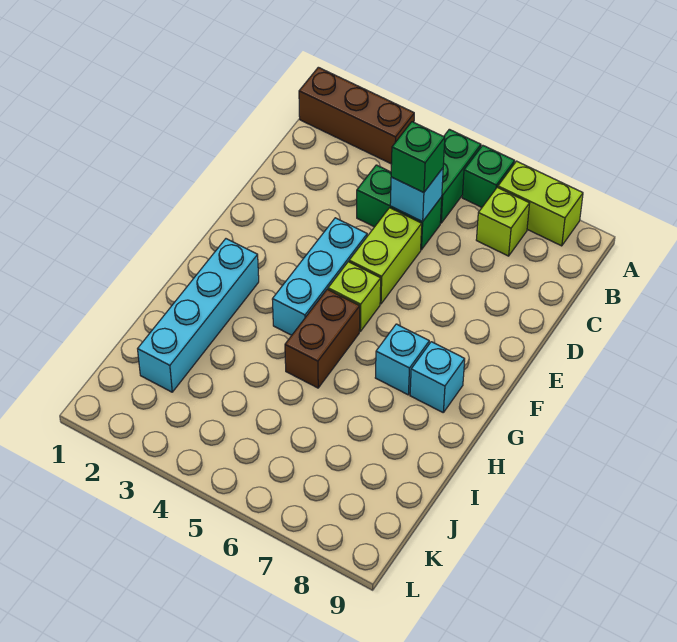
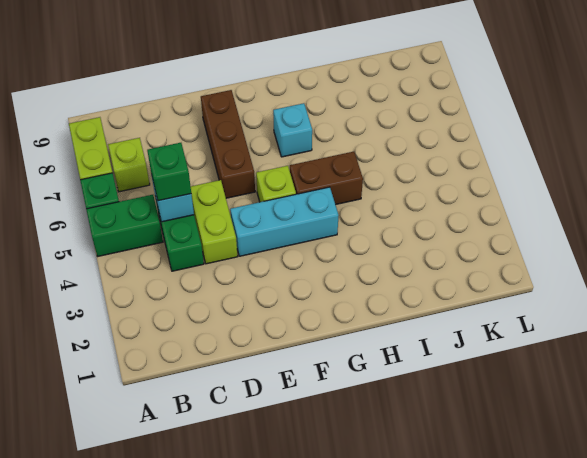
brown 1x3 brick [299,67,414,164] -> brown 1x3 brick moved to [201,90,255,198]
lime 1x2 brick [349,208,422,304] -> lime 1x2 brick turned to [191,180,238,264]
cyan 1x4 brick [138,239,259,392] -> none
cyan 1x1 brick [410,342,465,412] -> none

